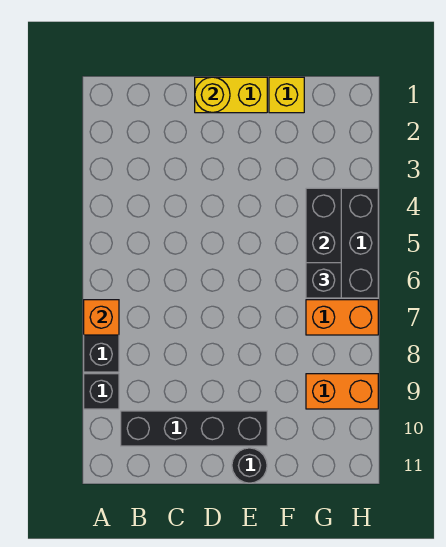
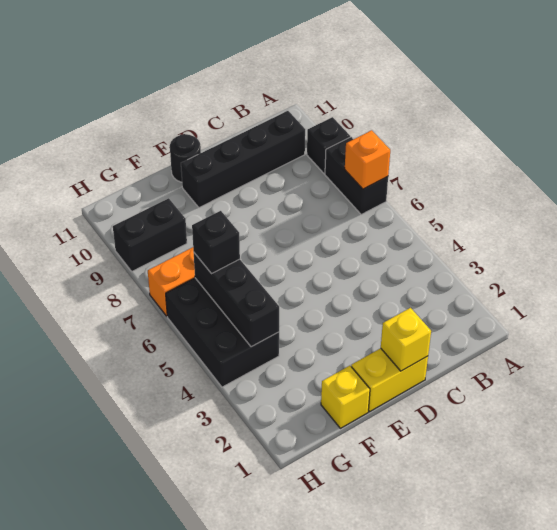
yellow 1x1 round brick [195,77,230,113] -> yellow 1x1 brick [381,308,431,371]
orange 1x2 brick [306,374,378,409] -> black 1x2 brick [113,198,187,271]

